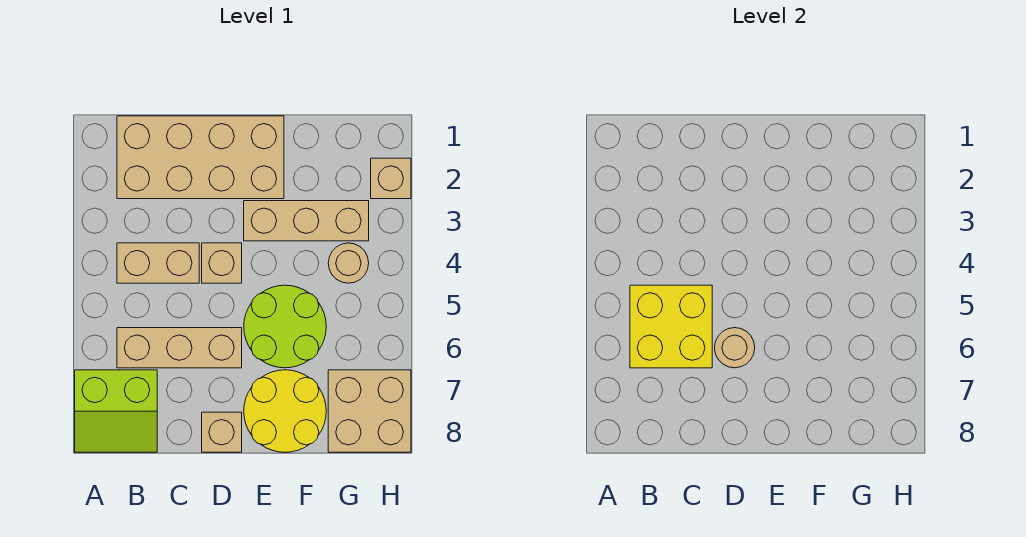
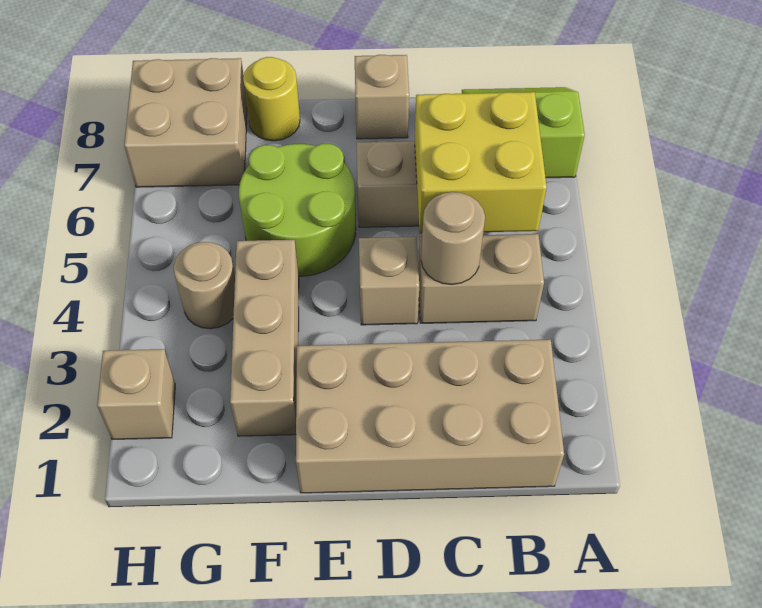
tan 1x1 round brick [715,328,755,368] -> tan 1x1 round brick moved to [421,192,485,284]
tan 1x3 brick [244,201,369,241] -> tan 1x3 brick turned to [230,240,299,436]
yellow 2x2 round brick [244,370,326,452] -> yellow 1x1 round brick [243,57,300,141]

